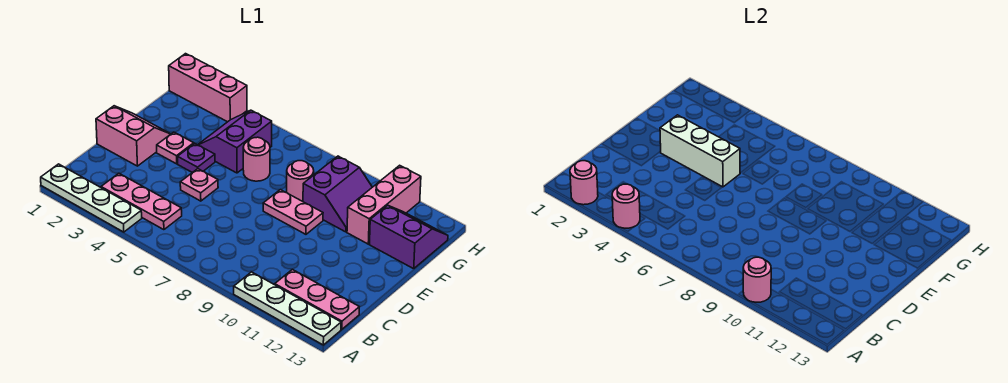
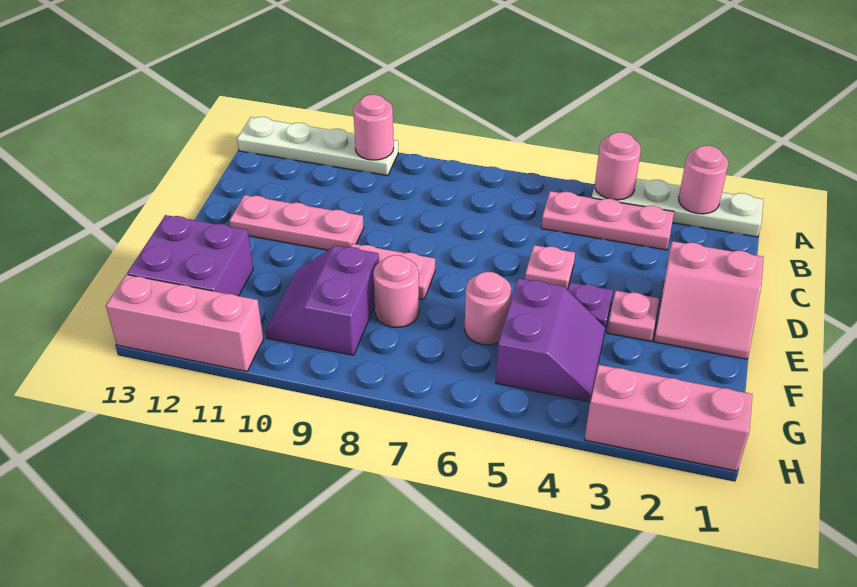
pink 1x3 plate [275,270,359,329] -> pink 1x3 plate moved to [229,195,364,250]
white 1x3 brick [660,115,740,187] -> none
pink 1x3 brick [347,165,421,244] -> pink 1x3 brick turned to [106,275,263,372]
purple 2x2 slope [370,205,448,269] -> purple 2x2 brick [127,215,253,296]

